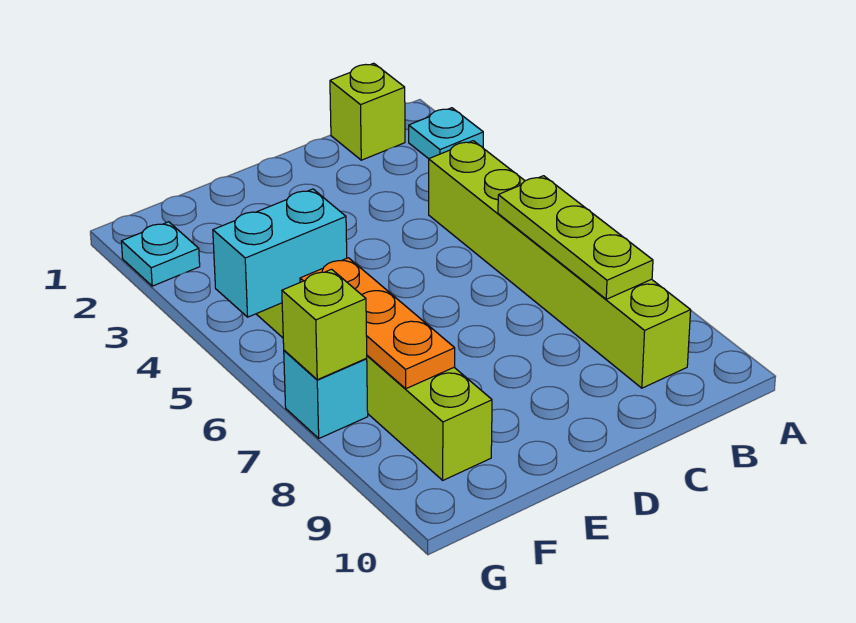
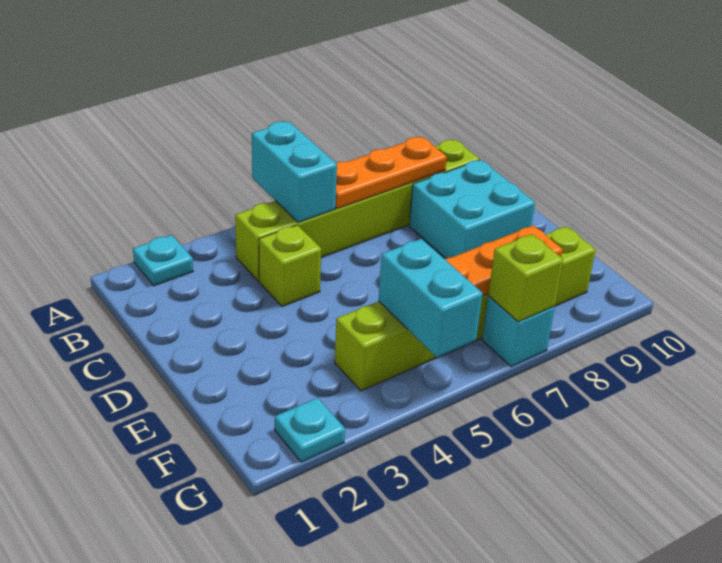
none -> cyan 1x2 brick [252,122,337,222]
lime 1x1 brick [330,63,405,160] -> lime 1x1 brick moved to [259,225,321,307]
lime 1x3 plate [498,176,653,299] -> orange 1x3 plate [335,137,447,209]
none -> cyan 2x2 brick [409,160,535,259]

